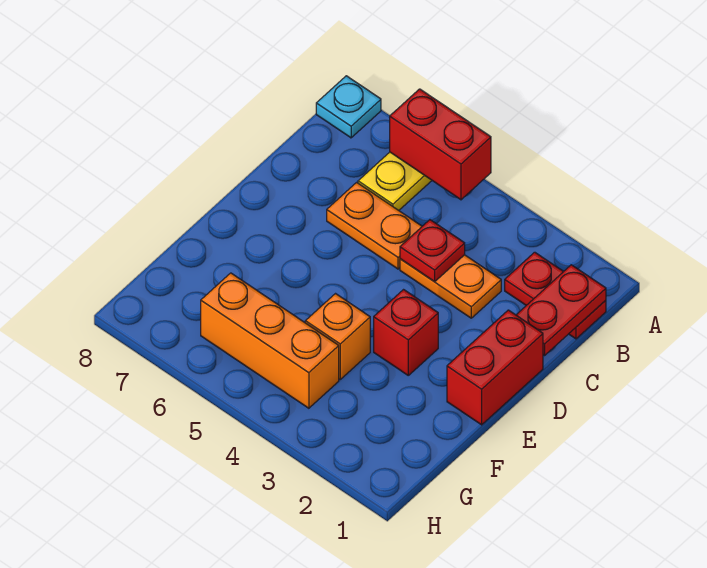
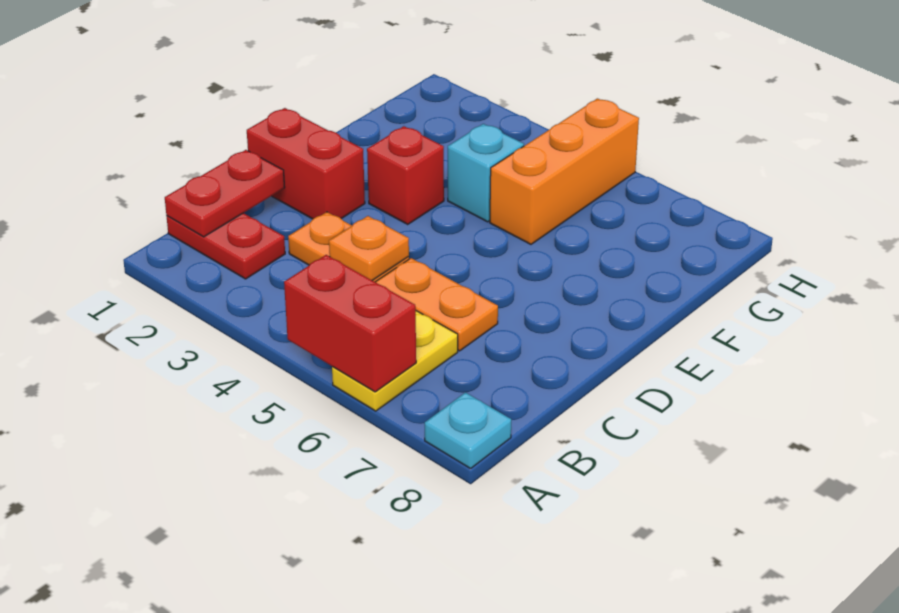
red 1x1 plate [400,220,465,282] -> orange 1x1 plate [329,216,409,281]
red 1x2 brick [447,310,543,425] -> red 1x2 brick turned to [247,108,365,219]
orange 1x1 brick [305,294,370,379] -> cyan 1x1 brick [448,124,524,222]
orange 1x3 brick [201,273,339,408] -> orange 1x3 brick turned to [490,98,639,244]

